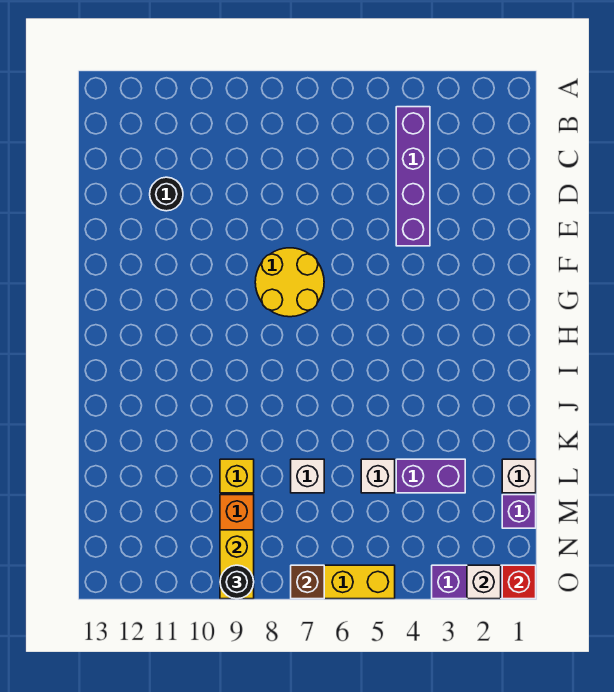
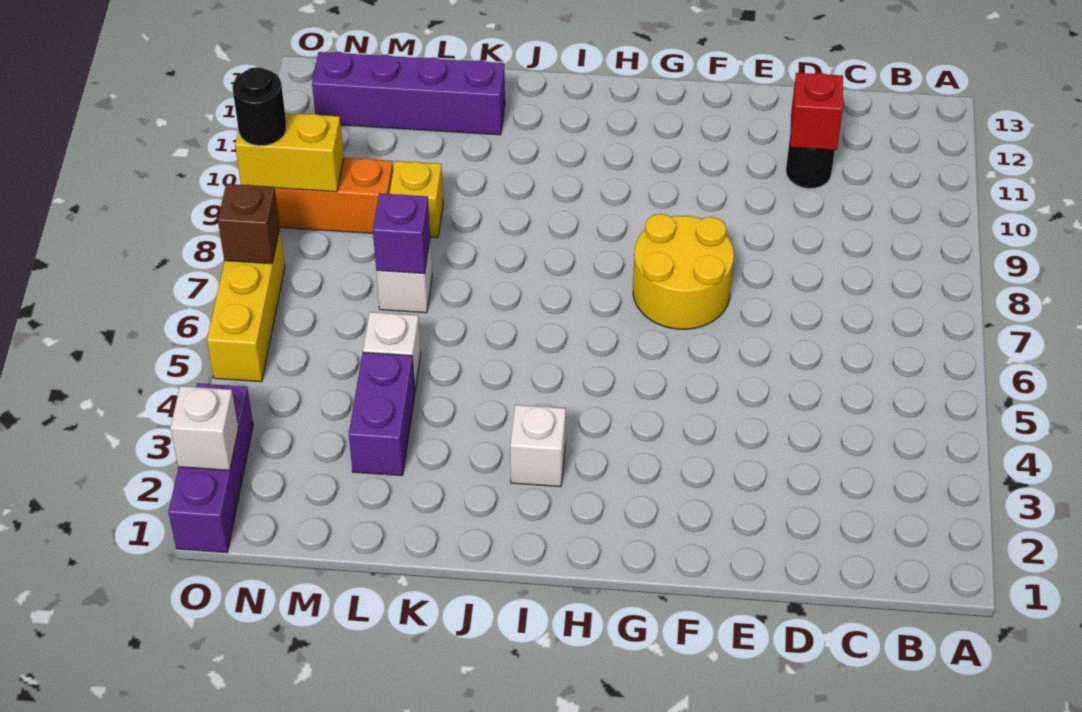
purple 1x4 brick [396,107,430,246] -> purple 1x4 brick moved to [312,52,505,135]
white 1x1 brick [502,459,536,493] -> white 1x1 brick moved to [510,405,566,487]
purple 1x1 brick [502,495,536,528] -> purple 1x1 brick moved to [373,193,430,274]
red 1x1 brick [502,565,536,599] -> red 1x1 brick moved to [790,73,843,150]

